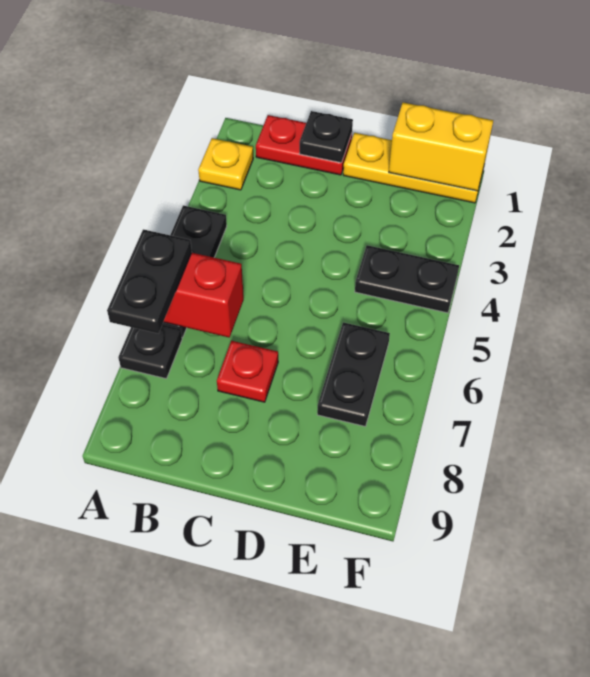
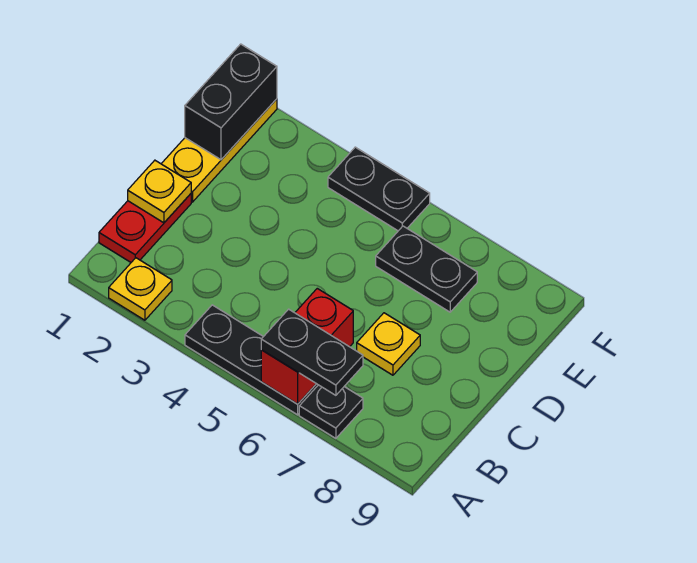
black 1x1 plate [299,111,353,163] -> yellow 1x1 plate [128,160,191,223]
red 1x1 plate [217,341,278,402] -> yellow 1x1 plate [357,313,420,375]
yellow 1x2 brick [389,102,493,191] -> black 1x2 brick [185,44,277,160]
black 1x2 plate [355,245,459,313] -> black 1x2 plate turned to [328,147,430,231]

